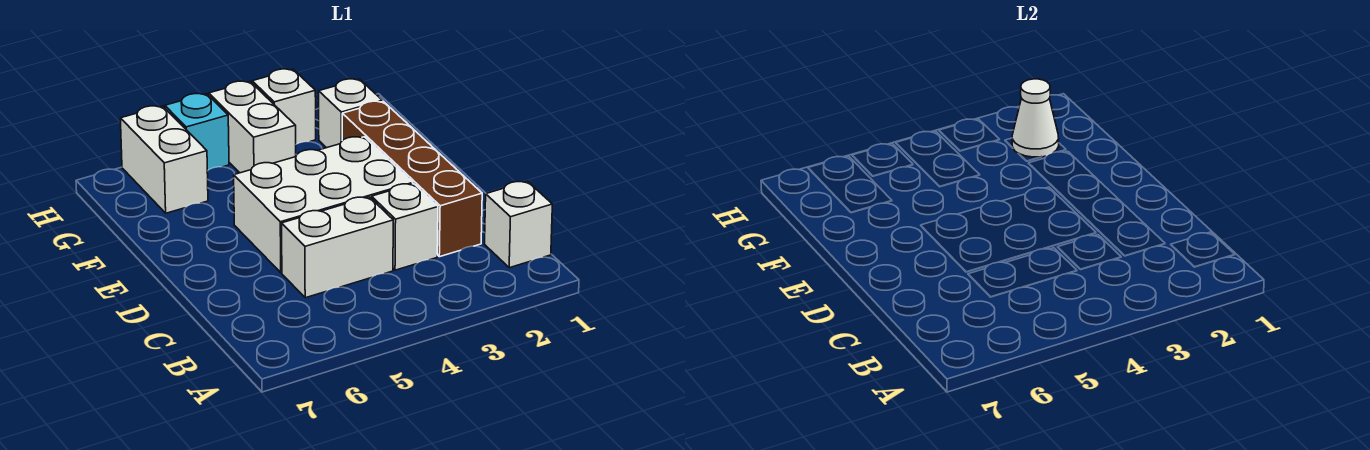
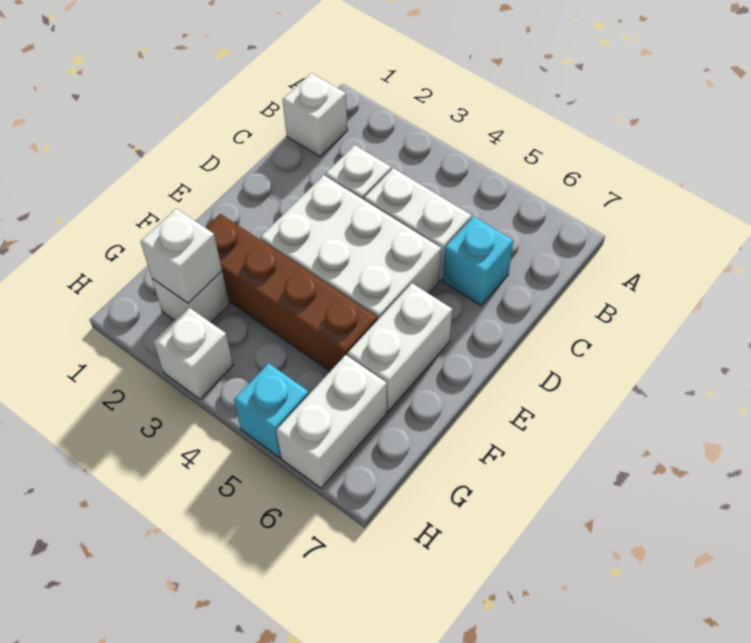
brown 1x4 brick [342,101,482,257] -> brown 1x4 brick turned to [206,214,377,371]
none -> cyan 1x1 brick [443,216,513,306]
white 1x1 cone [1012,79,1059,157] -> white 1x1 brick [141,209,222,303]
white 1x2 brick [209,81,296,173] -> white 1x2 brick moved to [347,283,452,411]

